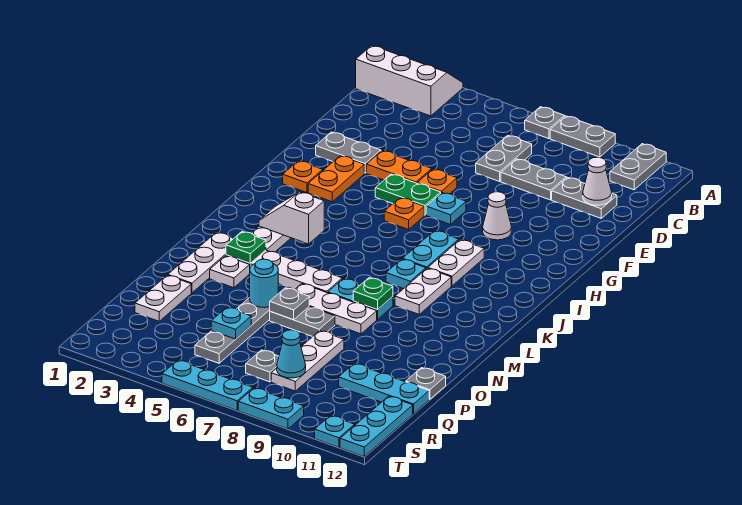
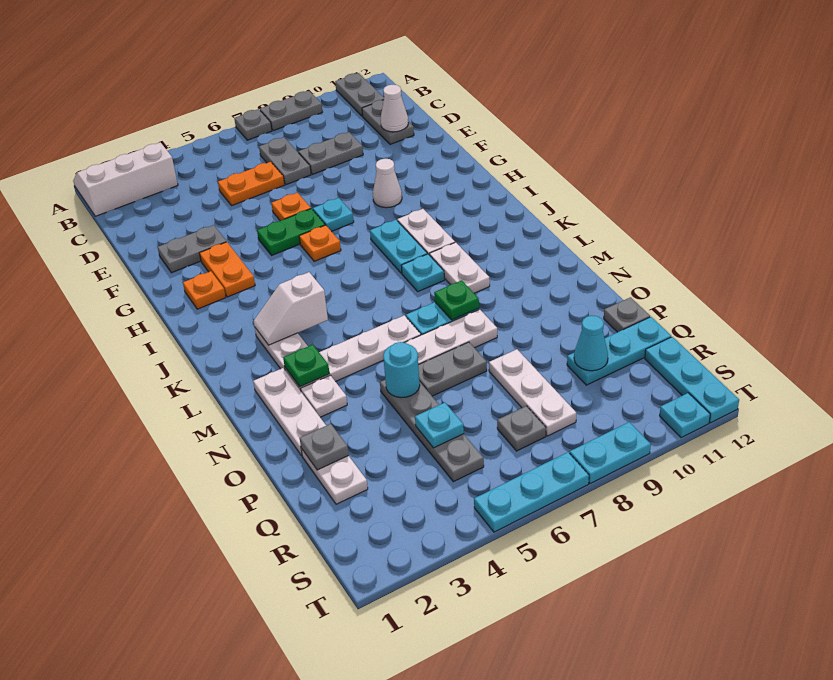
grey 1x2 plate [552,177,617,218] -> grey 1x2 plate turned to [362,100,414,145]
orange 1x2 plate [366,151,432,183] -> orange 1x2 plate moved to [218,162,284,206]
grey 1x1 plate [270,288,309,320] -> grey 1x1 plate moved to [300,424,349,470]
cyan 1x1 cone [277,330,306,378] -> cyan 1x1 cone moved to [574,316,608,371]

